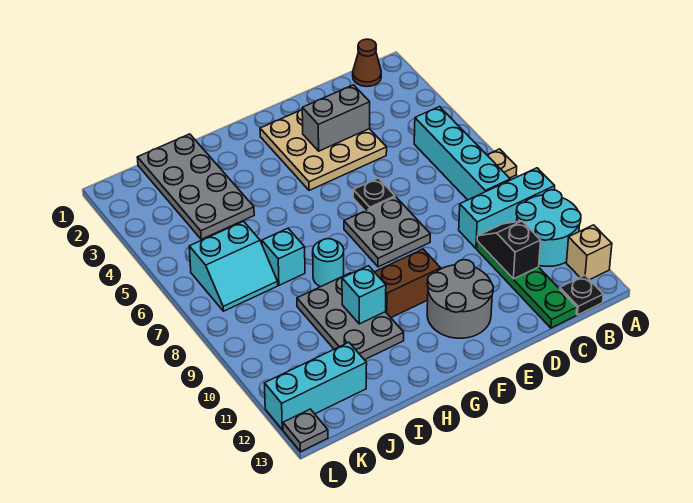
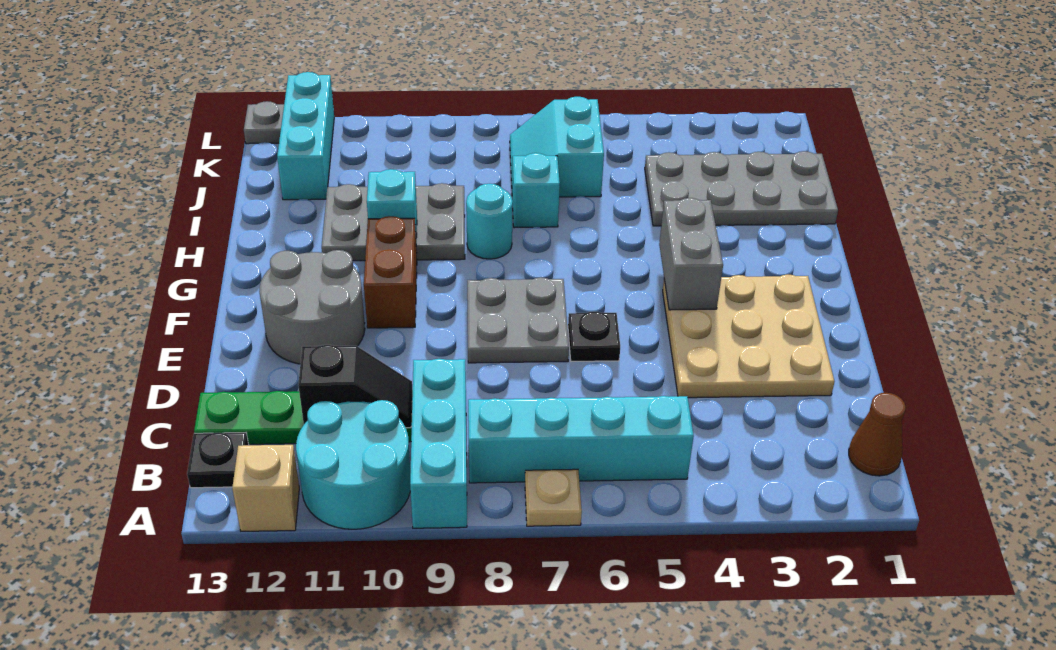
grey 1x2 brick [302,85,370,151] -> grey 1x2 brick moved to [659,198,723,310]

